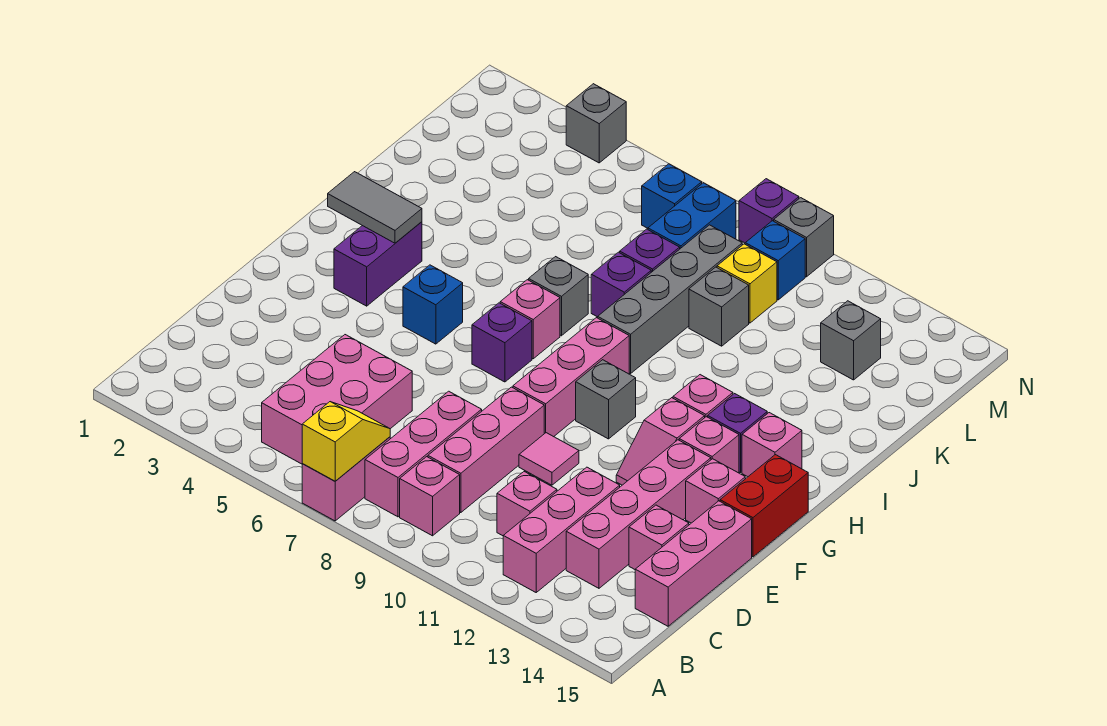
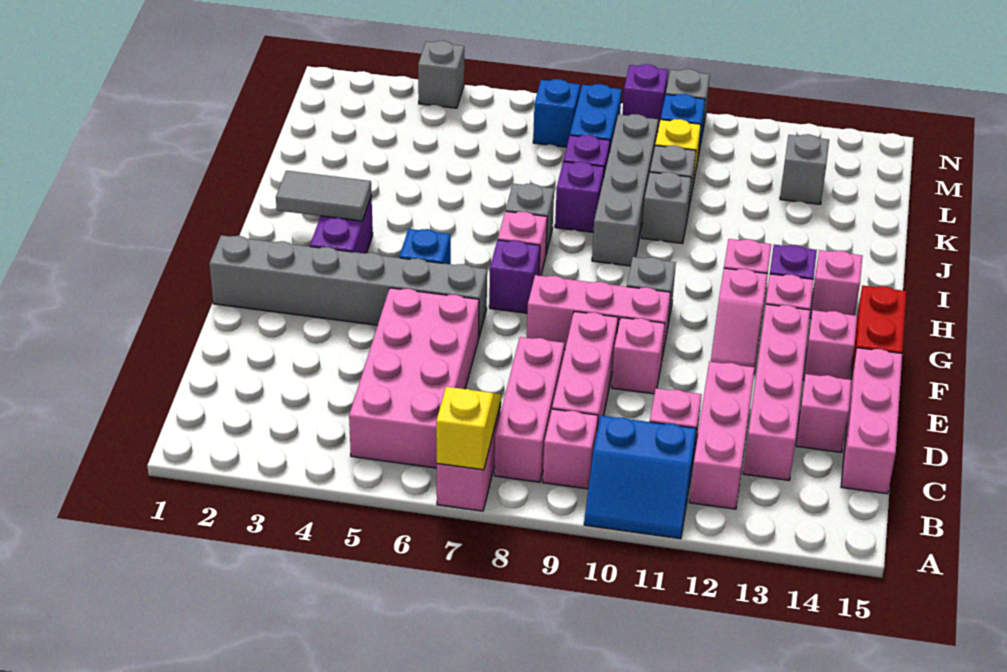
none -> blue 2x2 slope [584,416,696,539]
pink 2x3 brick [262,335,412,464] -> pink 2x4 brick [349,288,479,468]
pink 1x1 tile [519,433,579,485] -> pink 1x1 brick [612,318,665,394]
none -> grey 1x6 brick [209,235,487,336]
pink 1x3 brick [513,318,629,437] -> pink 1x3 brick turned to [527,275,670,358]
none -> grey 1x1 brick [642,172,691,244]

